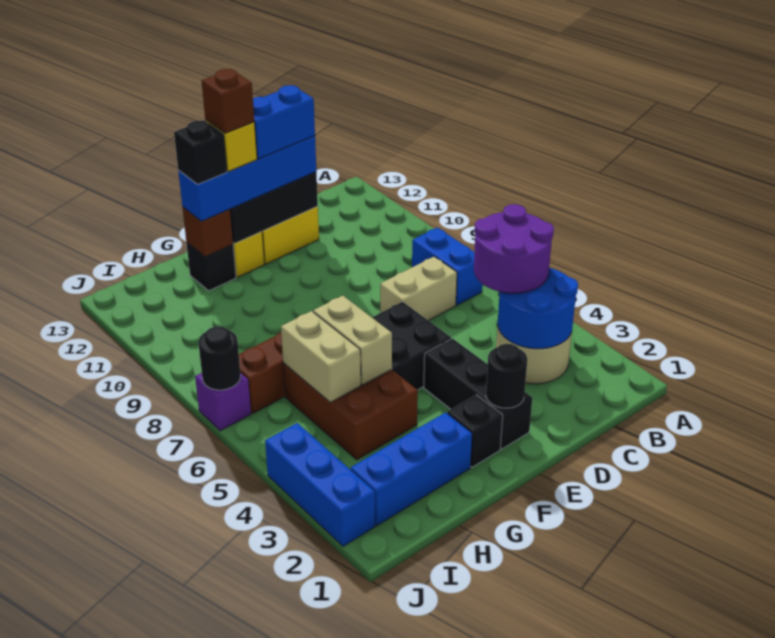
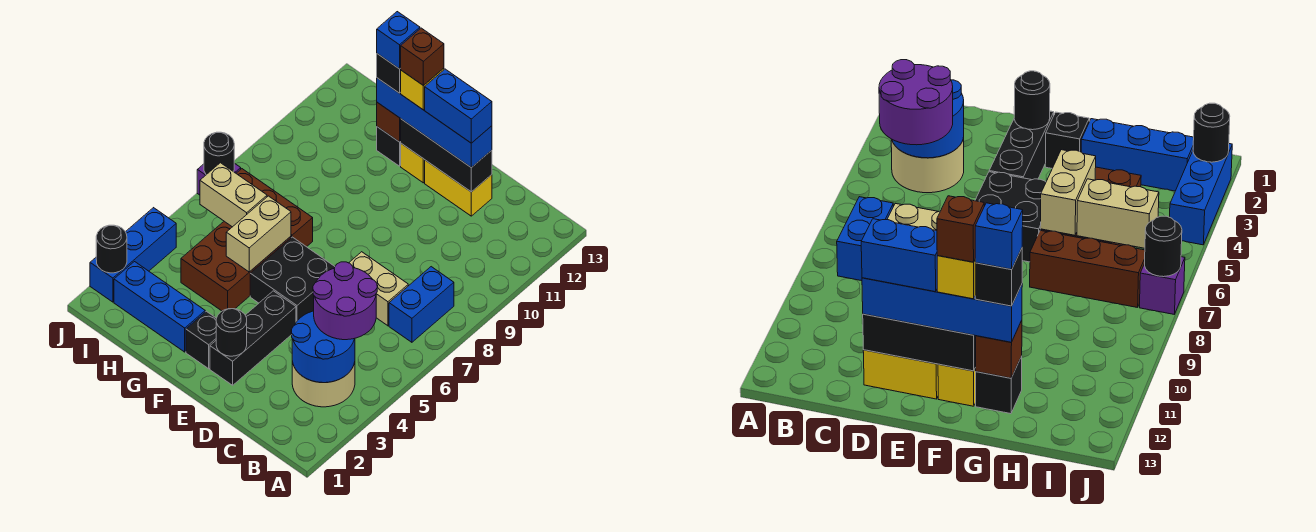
none -> blue 1x1 brick [377,12,420,69]
tan 1x2 brick [281,311,361,402] -> tan 1x2 brick turned to [200,163,267,227]
none -> black 1x1 round brick [96,225,127,273]

